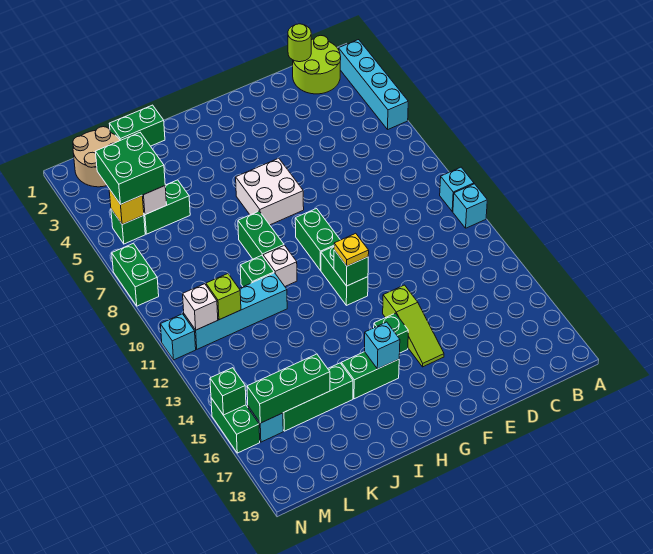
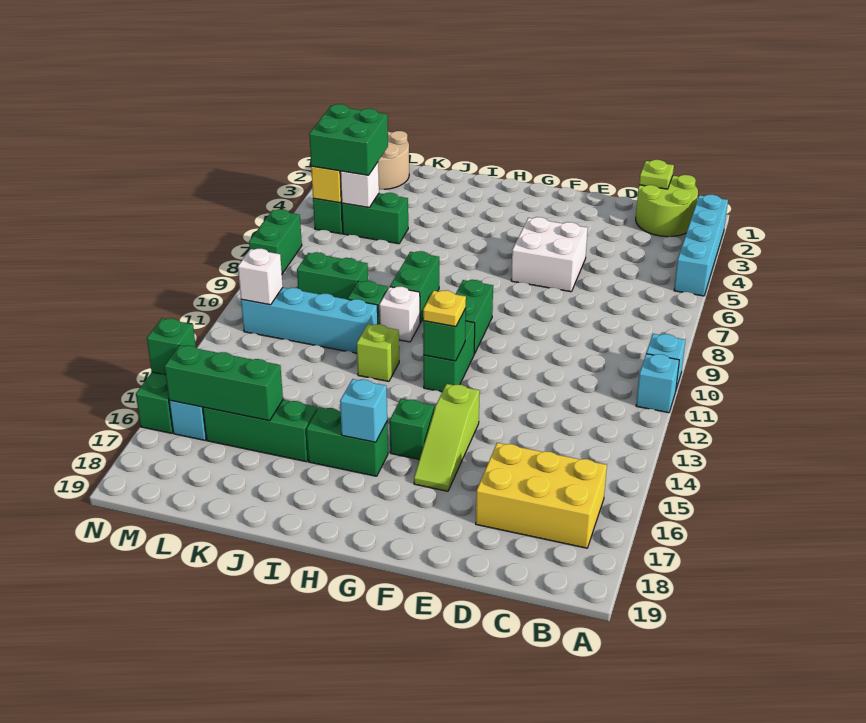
none -> yellow 2x3 brick [476,443,607,548]
lime 1x1 round brick [288,24,311,62] -> lime 1x1 plate [639,160,674,189]
white 2x2 brick [236,158,304,225] -> white 2x2 brick moved to [511,217,588,292]
green 1x2 brick [109,105,165,146] -> green 1x2 brick moved to [297,252,368,299]
lime 1x1 brick [206,274,241,320] -> lime 1x1 brick moved to [357,324,399,381]
cyan 1x1 brick [160,314,196,360] -> none

